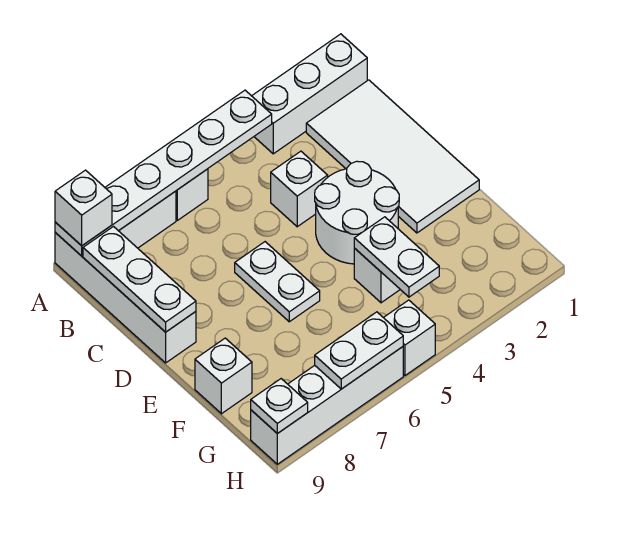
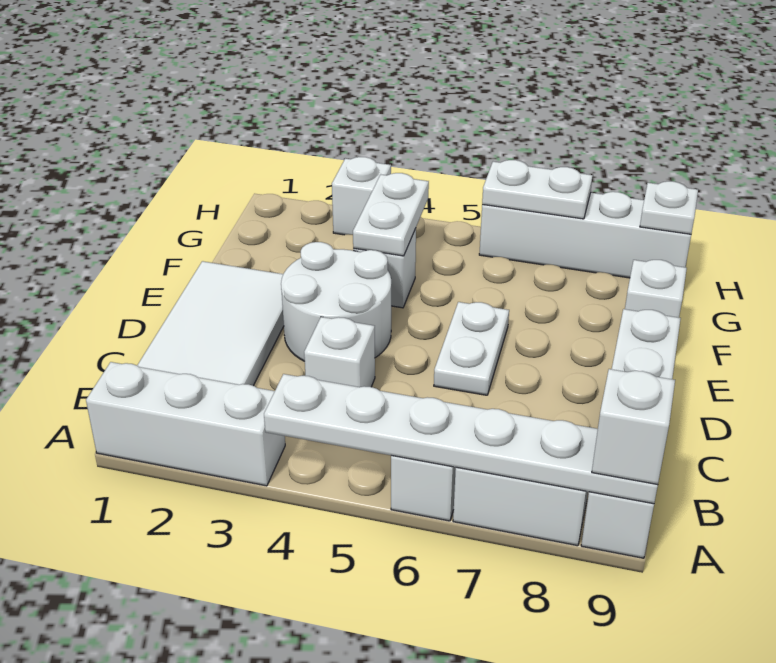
white 1x1 brick [384,300,435,375] -> white 1x1 brick moved to [332,157,391,235]

